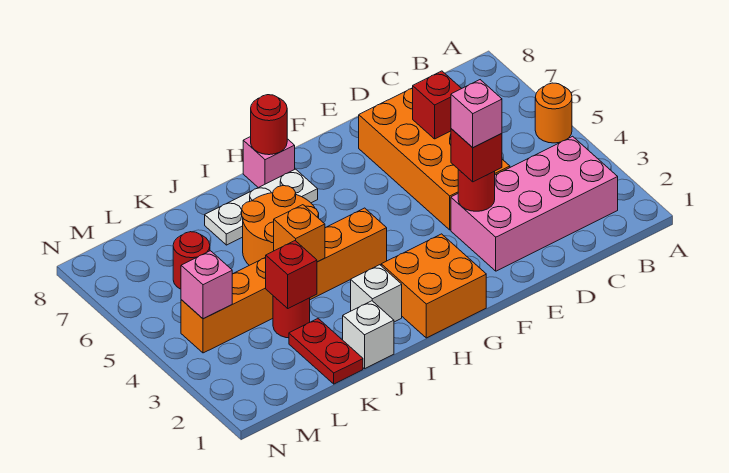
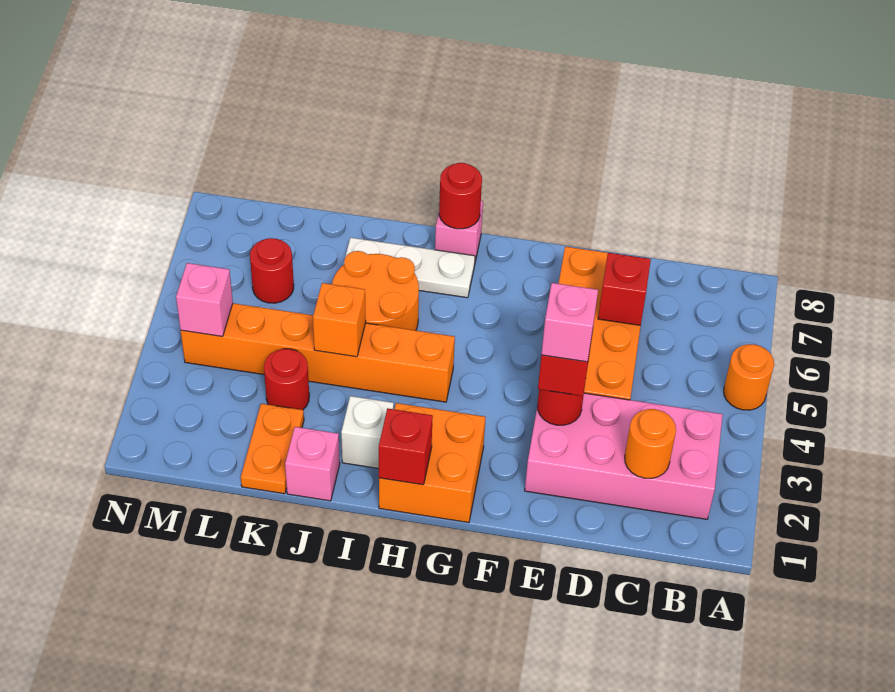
none -> orange 1x1 round brick [625,409,676,478]
white 1x1 brick [343,301,394,369] -> pink 1x1 brick [285,427,340,501]
red 1x2 plate [289,319,363,384] -> orange 1x2 plate [241,404,304,494]
red 1x1 brick [266,241,317,308] -> red 1x1 brick moved to [379,408,433,485]

